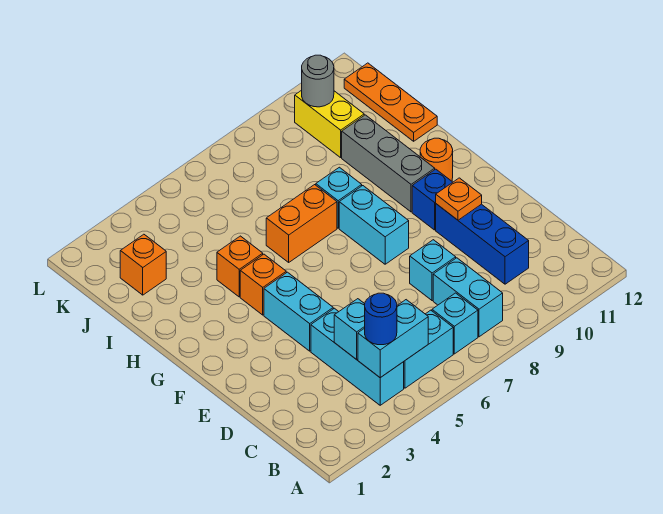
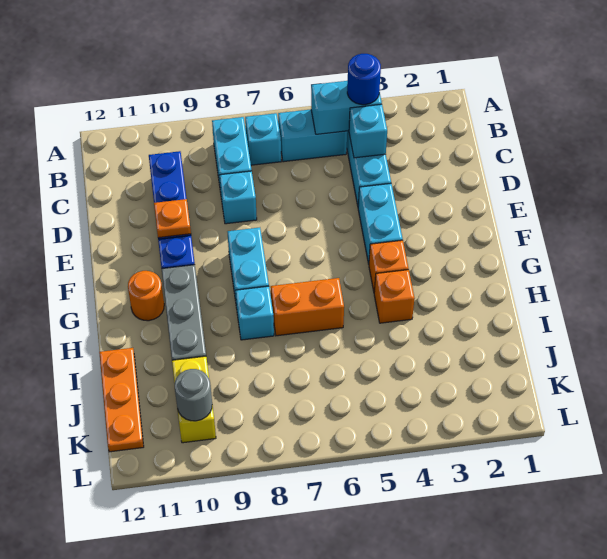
orange 1x1 brick [120,234,166,295] -> none

